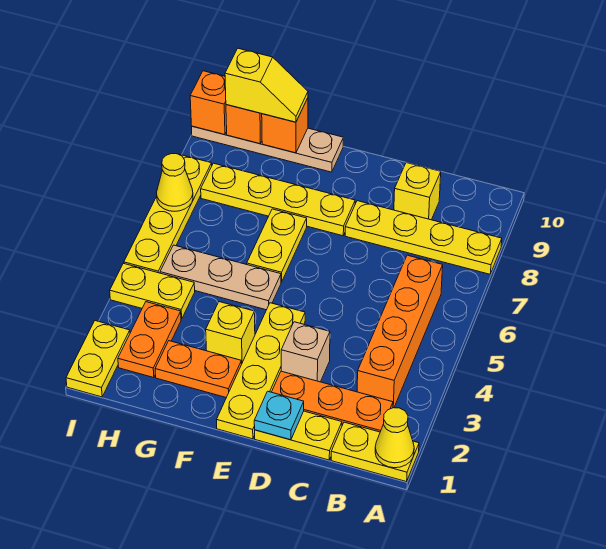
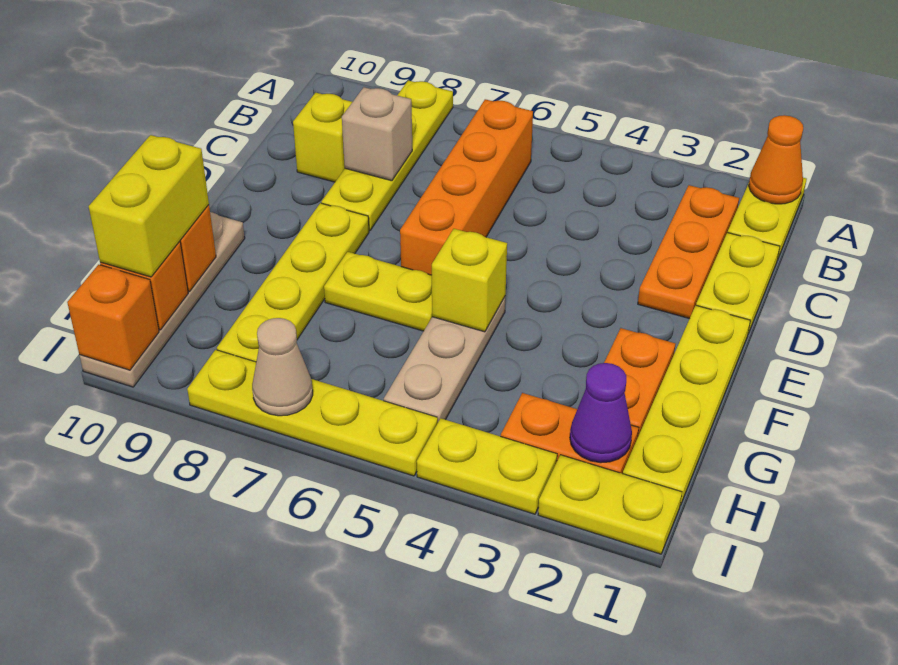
yellow 1x1 cone [375,408,414,468] -> orange 1x1 cone [749,115,803,204]
orange 1x4 brick [357,255,443,408] -> orange 1x4 brick turned to [400,99,533,275]
cyan 1x1 plate [254,391,304,440] -> none
tan 1x1 brick [281,322,330,382] -> tan 1x1 brick moved to [342,87,412,181]
yellow 1x4 plate [217,303,305,439] -> yellow 1x4 plate turned to [623,305,750,505]
yellow 1x1 brick [206,302,255,364] -> yellow 1x1 brick moved to [432,229,507,332]
yellow 1x2 slope [225,48,308,122] -> yellow 1x2 brick [89,135,209,277]
none -> purple 1x1 cone [570,363,632,463]
yellow 1x2 plate [110,263,195,319] -> yellow 1x2 plate turned to [417,418,557,514]
yellow 1x1 cone [156,154,193,211] -> tan 1x1 cone [252,318,313,416]

